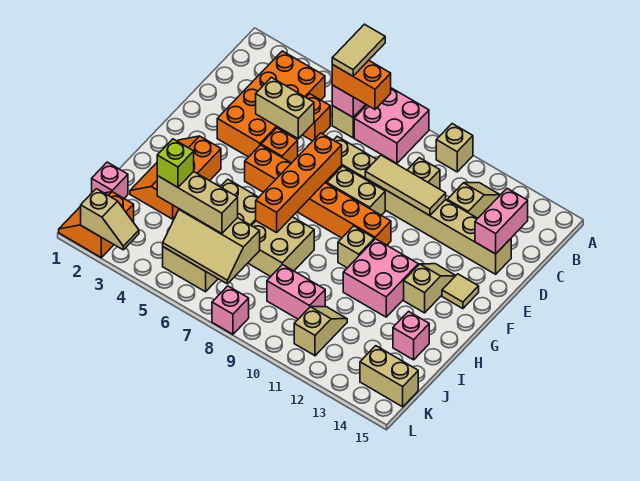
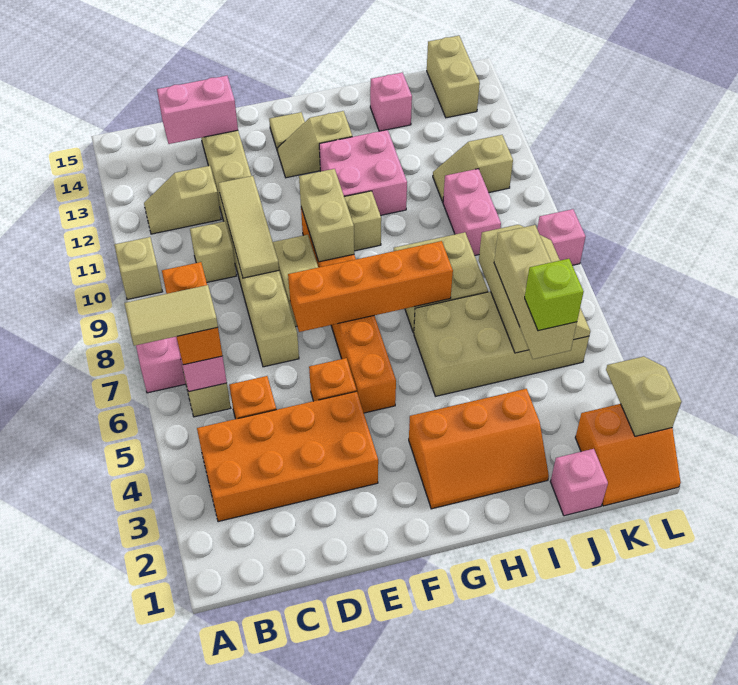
tan 1x2 brick [256,77,314,139] -> tan 1x2 brick moved to [299,169,354,262]

